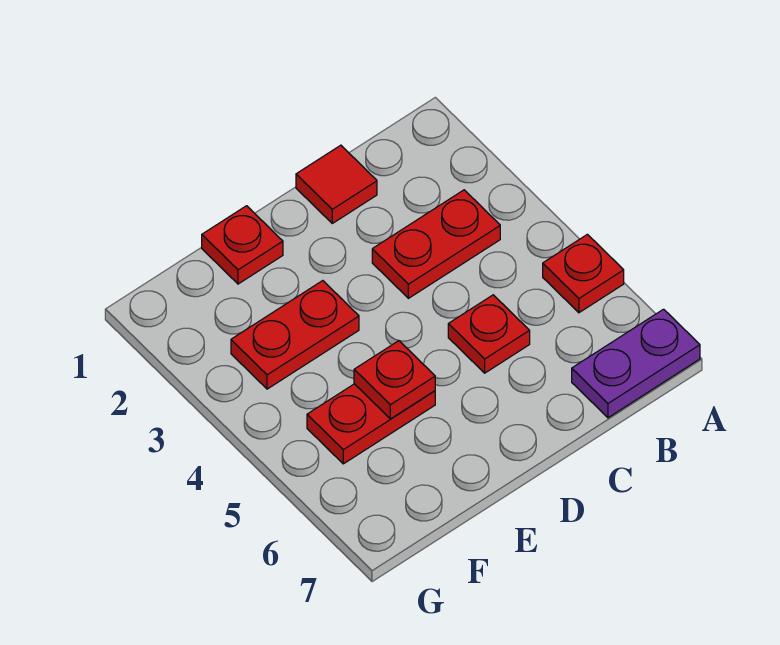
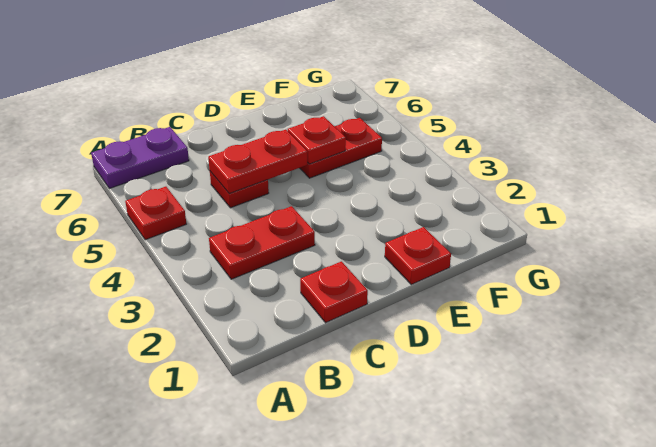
red 1x1 tile [296,145,377,223] -> red 1x1 plate [300,261,368,323]
red 1x2 plate [231,281,359,389] -> red 1x2 plate moved to [208,130,307,194]

